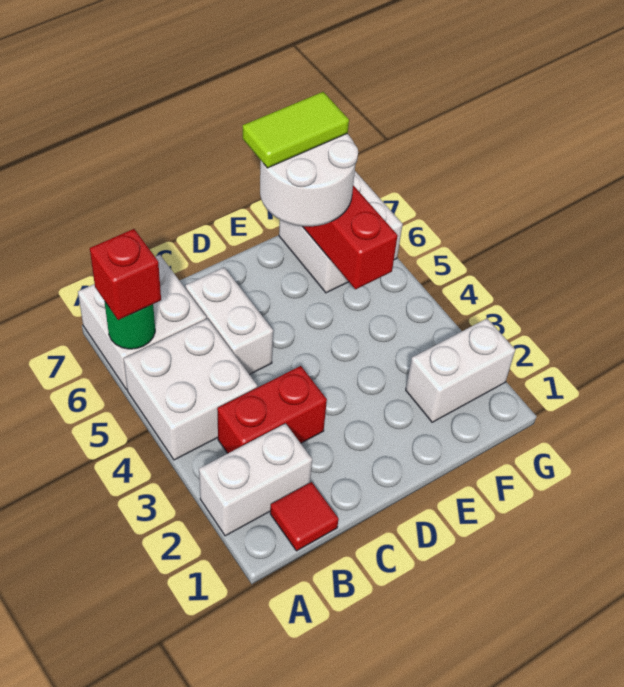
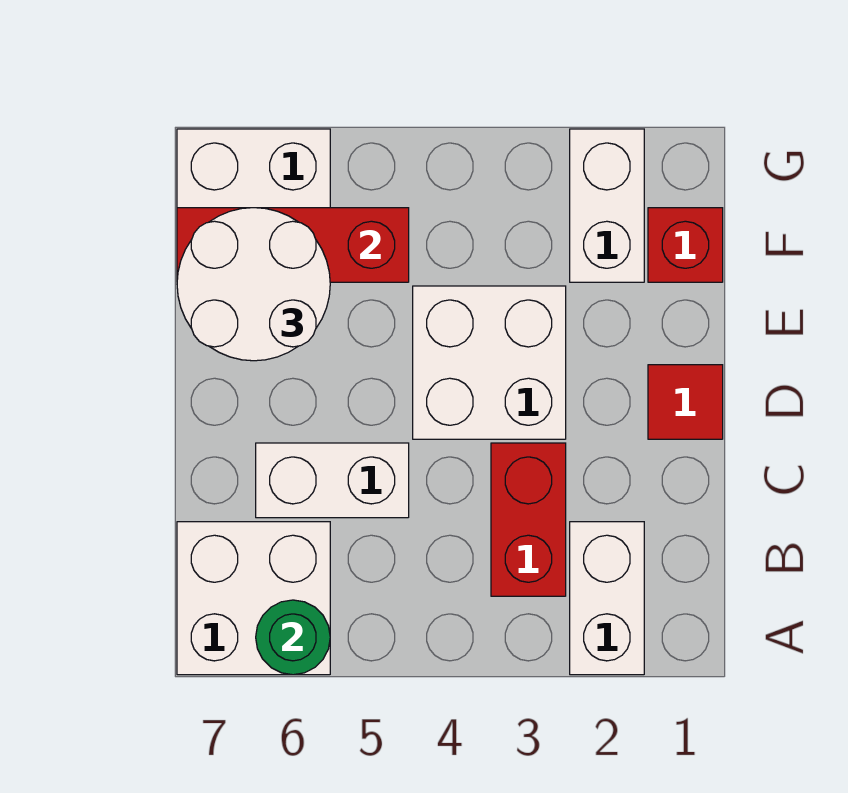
white 2x2 brick [124,319,257,460] -> white 2x2 brick moved to [413,286,566,439]
red 1x1 brick [90,229,161,320] -> red 1x1 brick moved to [648,208,723,282]
red 1x1 tile [270,482,339,551] -> red 1x1 tile moved to [648,365,723,439]
lime 1x2 tile [243,92,349,168] -> none

